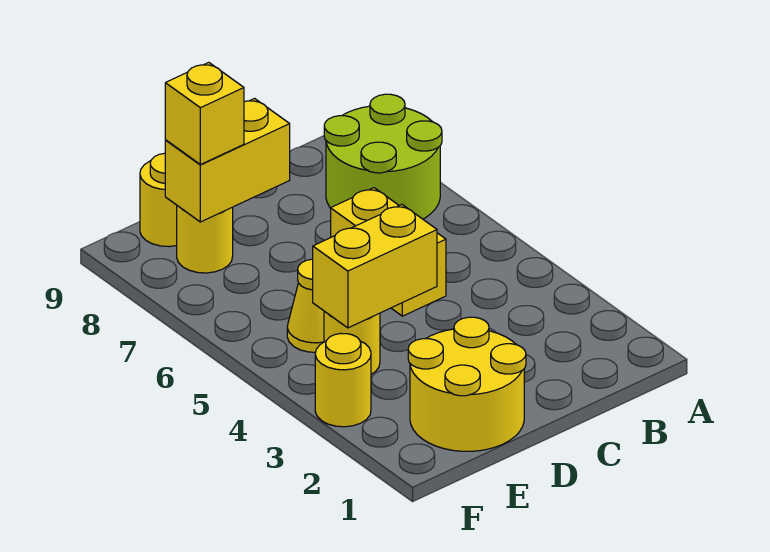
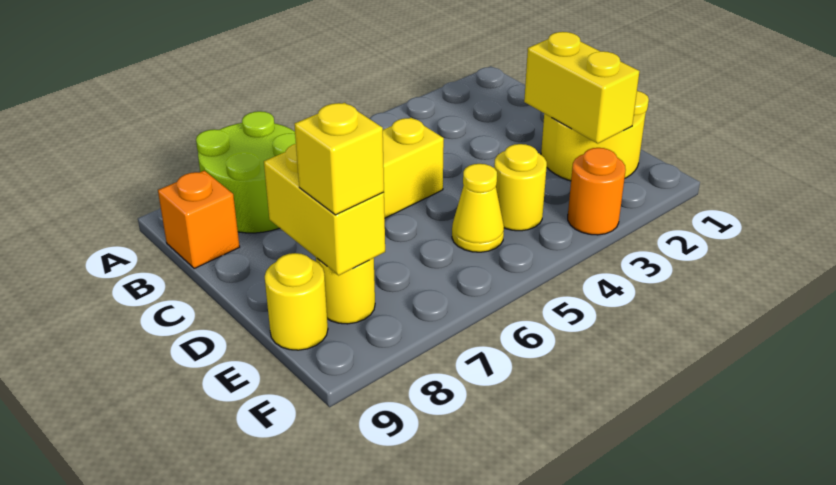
none -> orange 1x1 brick [158,171,240,269]
yellow 1x2 brick [313,205,437,328] -> yellow 1x2 brick moved to [524,32,640,144]
yellow 1x1 round brick [315,333,371,427] -> orange 1x1 round brick [568,148,626,235]

